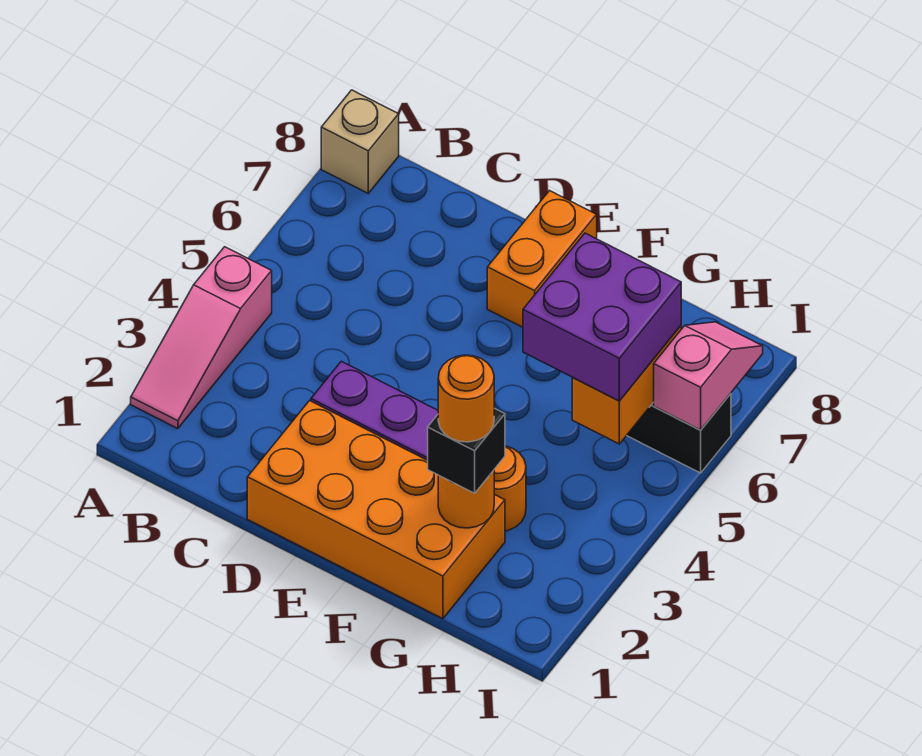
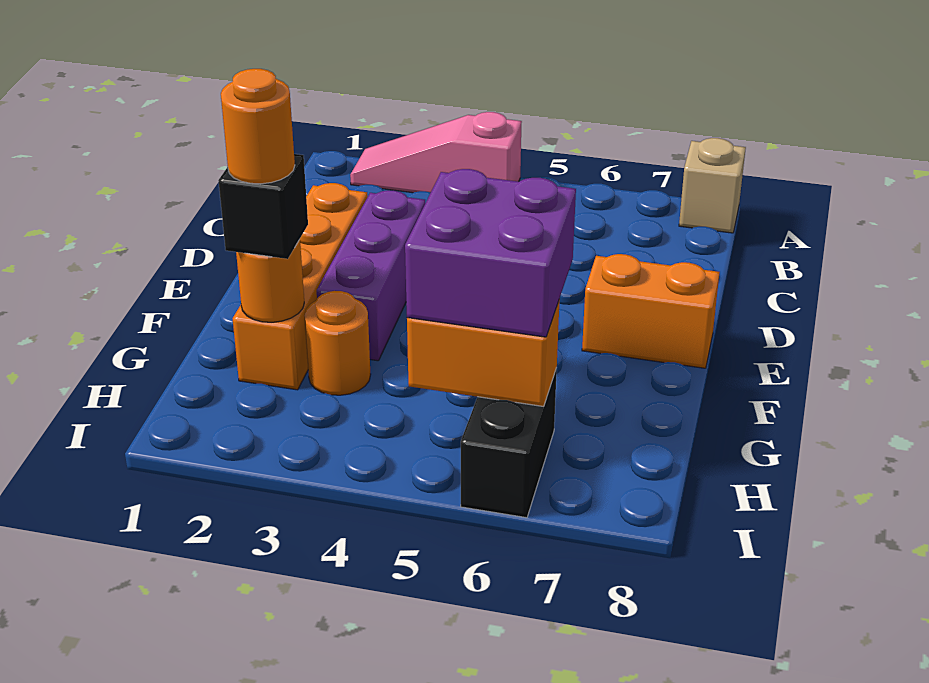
orange 2x4 brick [247,401,505,619] -> orange 1x4 brick [233,183,368,390]
pink 1x2 slope [654,322,763,430] -> none

